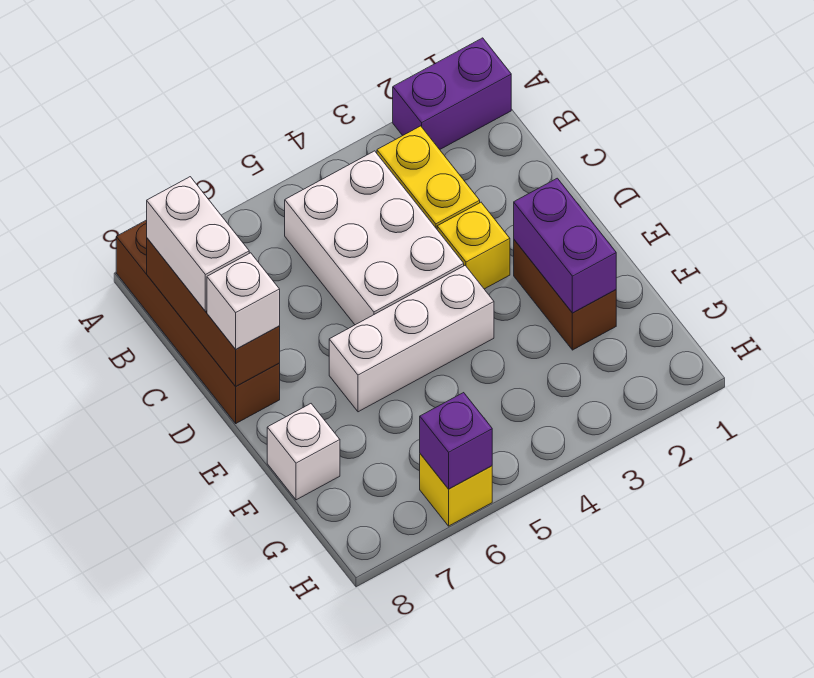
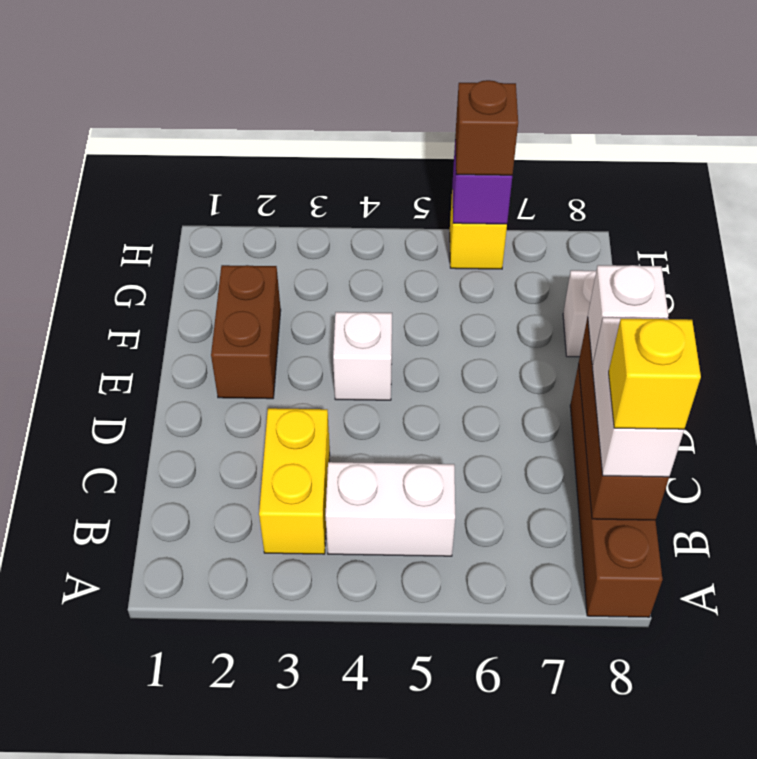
purple 1x2 brick [393,38,511,150] -> none
white 2x3 brick [285,151,464,325] -> white 1x2 brick [326,462,455,556]
yellow 1x1 brick [437,202,510,289] -> yellow 1x1 brick moved to [609,319,701,429]
purple 1x2 brick [514,178,616,313] -> none
white 1x3 brick [329,266,494,412] -> white 1x1 brick [333,312,392,400]
none -> brown 1x1 brick [455,80,518,175]

